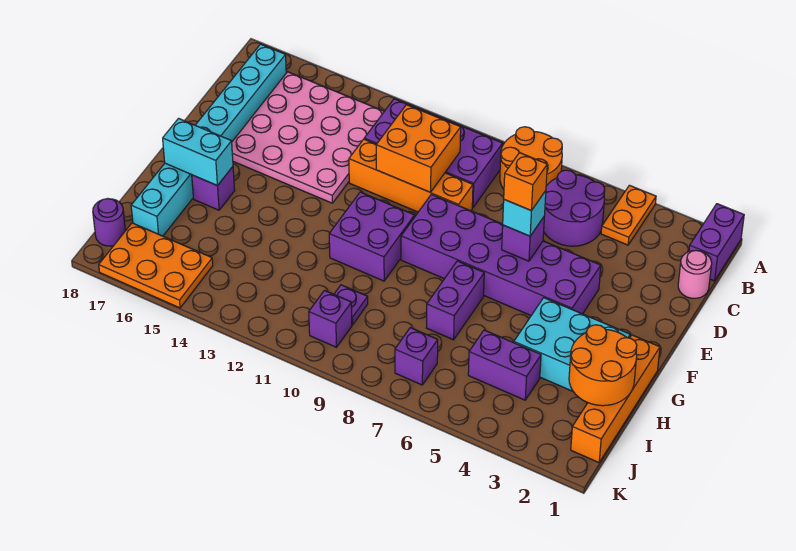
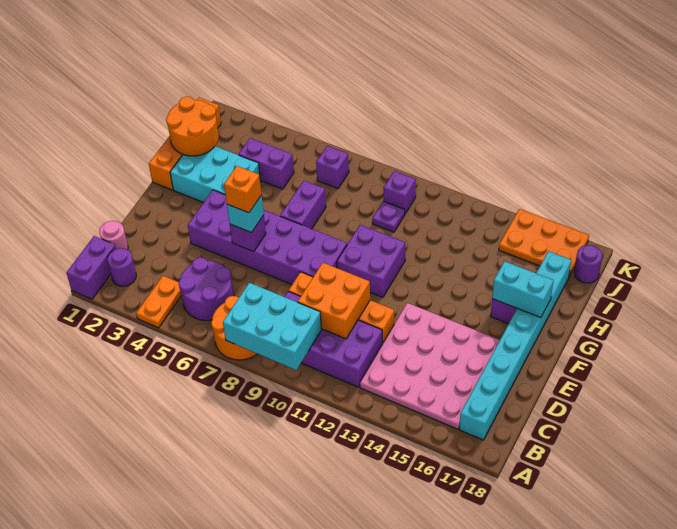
none -> cyan 2x3 brick [223,283,322,370]
none -> purple 1x1 round brick [107,248,136,286]

